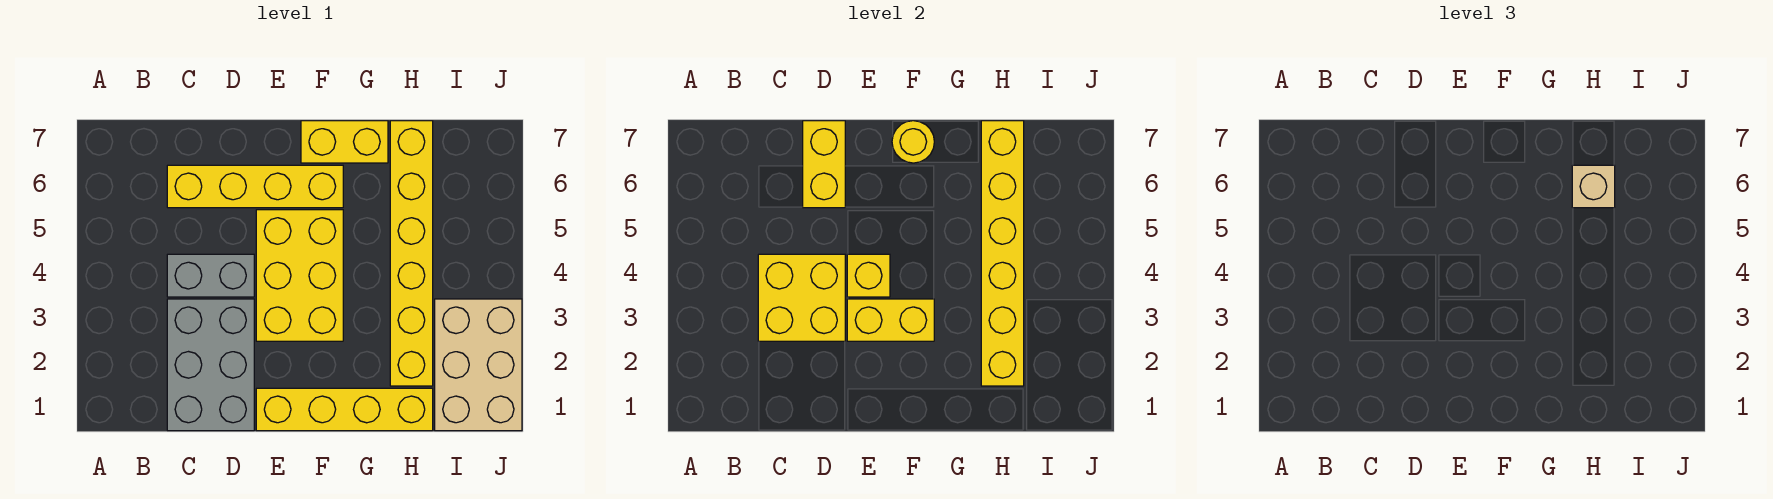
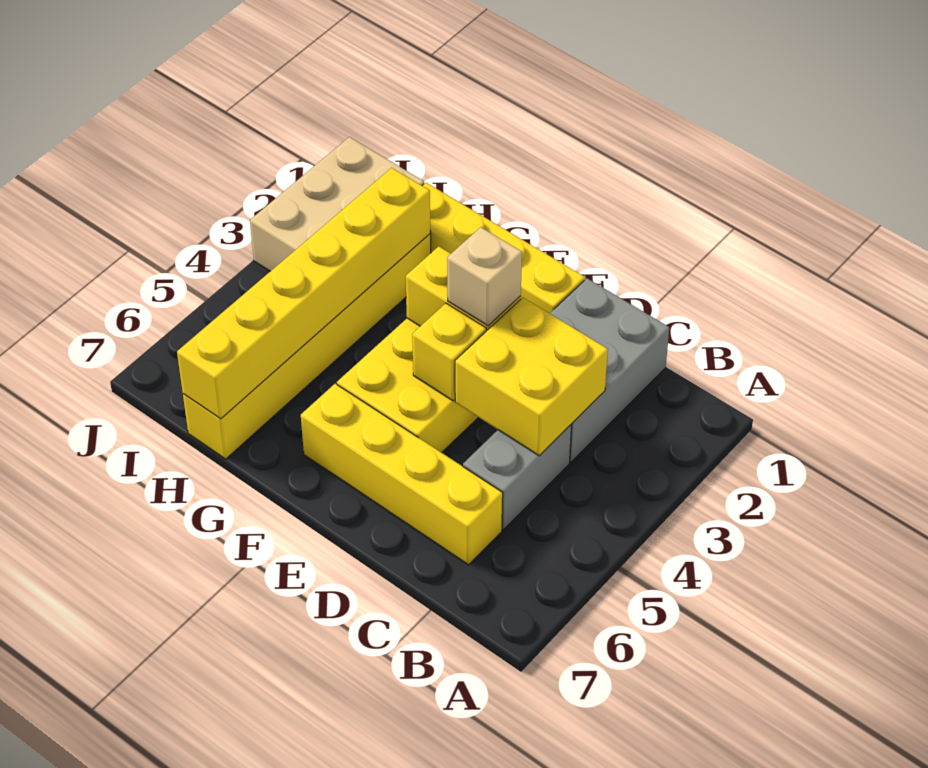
grey 1x2 brick [167,254,254,297] -> grey 1x2 brick turned to [463,424,572,530]
yellow 1x2 brick [803,121,845,208] -> none
yellow 1x2 brick [301,121,388,163] -> none
yellow 1x1 round brick [892,121,934,163] -> none
tan 1x1 brick [1572,165,1615,208] -> tan 1x1 brick moved to [447,227,522,326]

